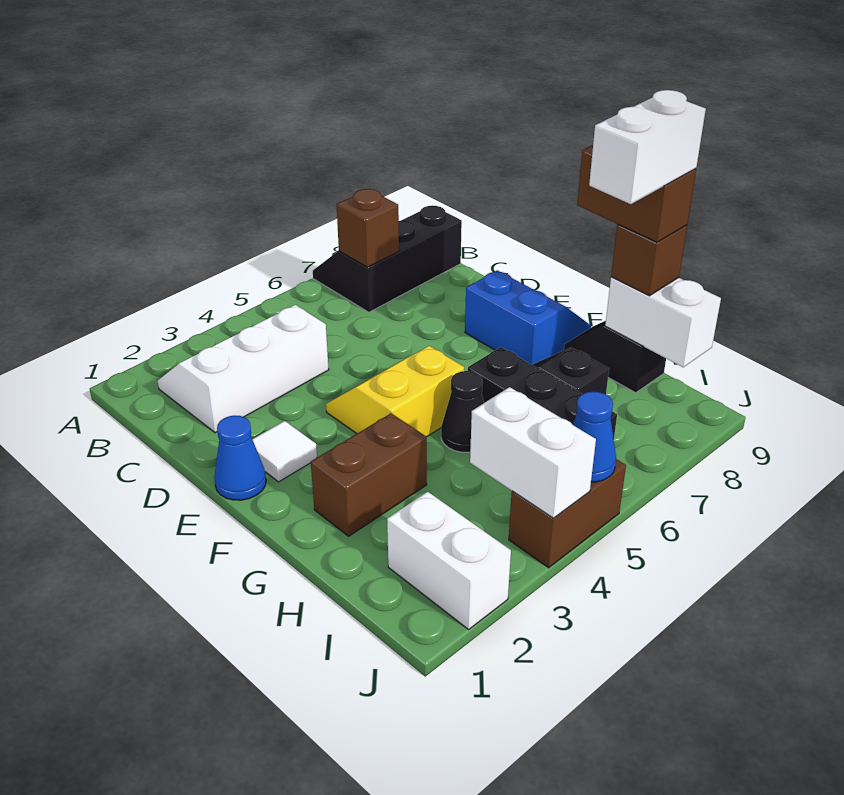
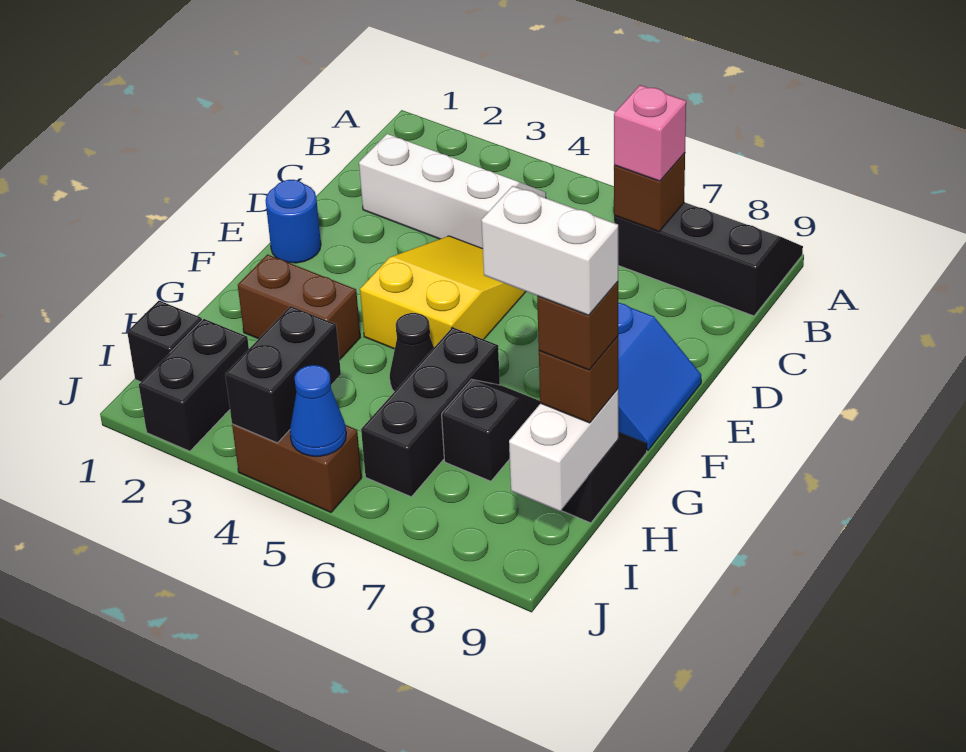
none -> pink 1x1 brick [614,85,686,181]
blue 1x1 cone [214,415,266,500] -> blue 1x1 round brick [266,180,321,263]
white 1x1 tile [252,421,317,482] -> none
yellow 2x2 slope [326,346,464,437] -> yellow 2x3 slope [360,236,526,349]
brown 1x2 brick [577,145,696,242] -> brown 1x1 brick [537,282,618,370]
none -> black 1x1 brick [127,301,202,382]
white 1x2 brick [387,492,511,629] -> black 1x2 brick [139,319,249,451]
white 1x2 brick [470,387,596,518] -> black 1x2 brick [225,306,341,443]

